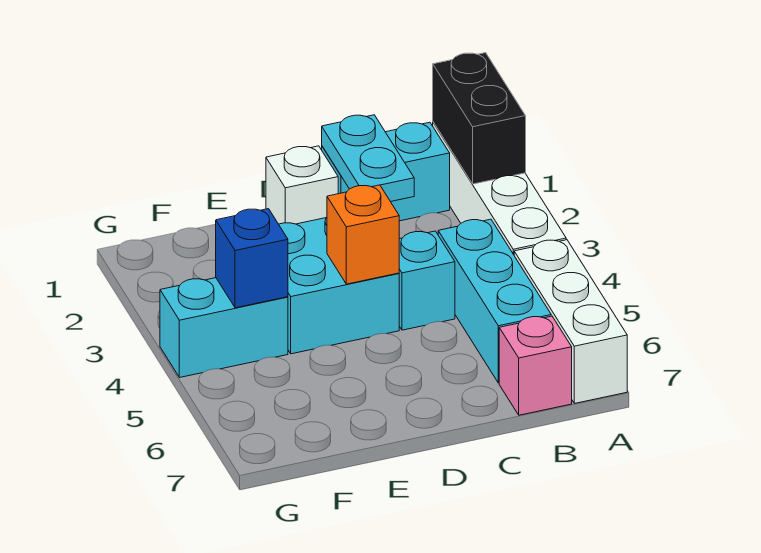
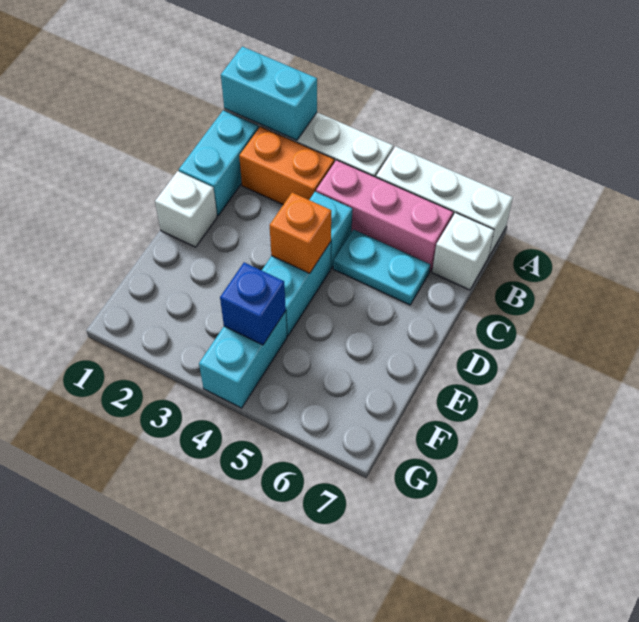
black 1x2 brick [433,53,526,184] -> cyan 1x2 brick [221,46,317,140]
none -> orange 1x2 brick [239,127,334,205]
cyan 1x3 brick [438,219,551,383] -> pink 1x3 brick [316,160,453,271]
pink 1x1 brick [499,316,572,415] -> white 1x1 brick [432,213,494,290]
cyan 1x2 plate [322,115,414,202] -> cyan 1x2 plate moved to [333,230,430,305]
cyan 2x2 brick [279,217,399,354] -> cyan 1x2 brick [262,242,331,336]

